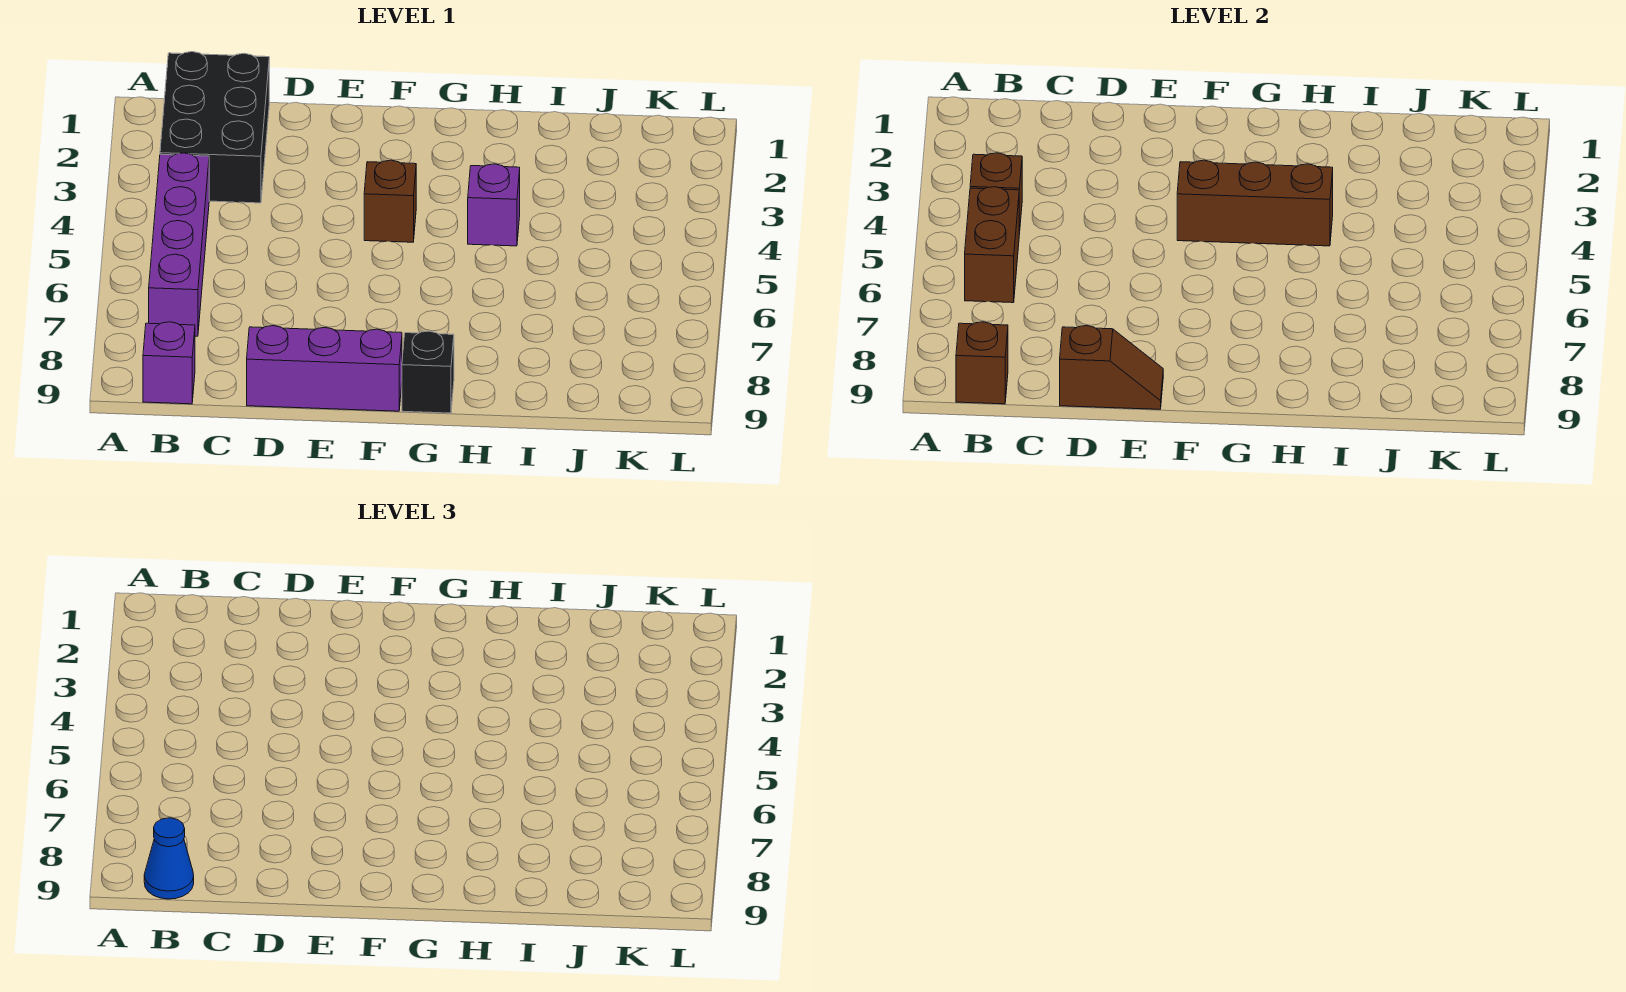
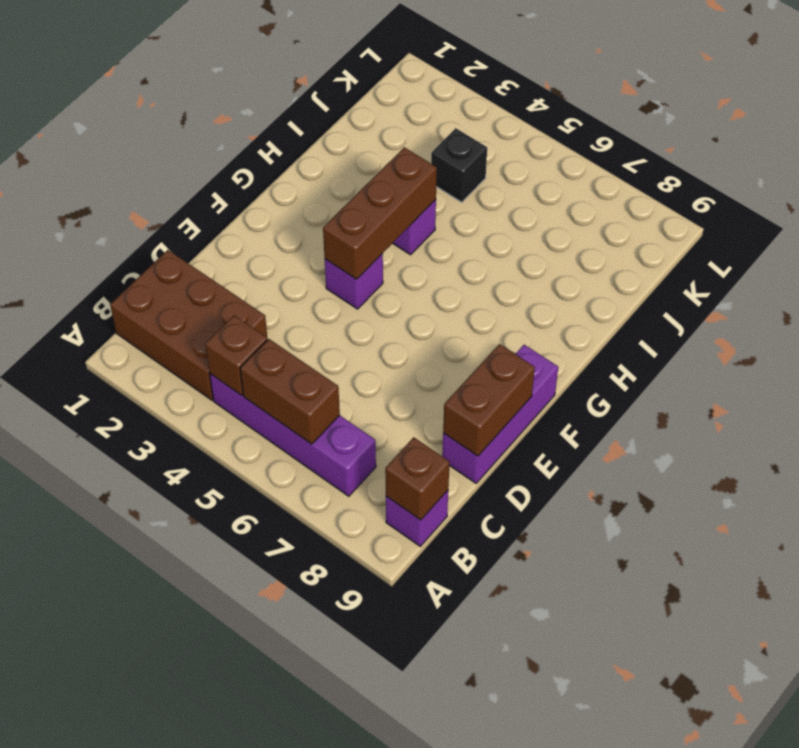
black 2x3 brick [160,52,269,203] -> brown 2x3 brick [110,250,268,400]
blue 1x1 cone [144,818,194,899] -> none
brown 1x2 slope [1060,326,1163,409] -> brown 1x2 brick [443,344,535,456]
brown 1x1 brick [364,160,416,242] -> purple 1x1 brick [325,254,383,309]
black 1x1 brick [402,331,454,413] -> black 1x1 brick moved to [431,128,487,202]

